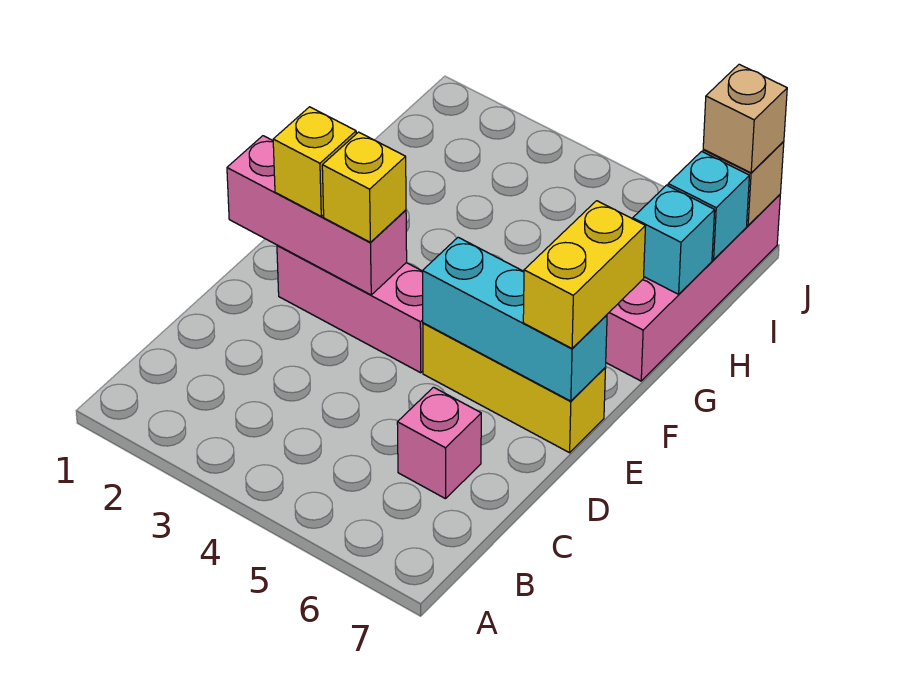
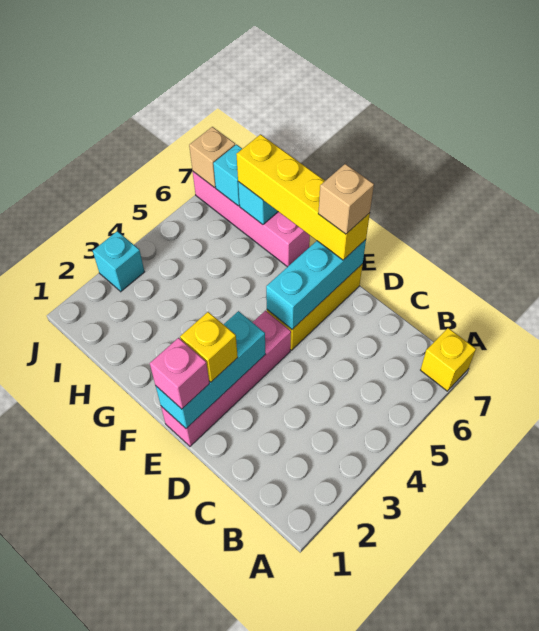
pink 1x1 brick [397,387,481,499] -> pink 1x1 brick moved to [150,338,209,409]
pink 1x3 brick [227,136,407,295] -> cyan 1x3 brick [156,311,266,428]
pink 1x3 brick [277,245,423,373] -> pink 1x4 brick [161,311,291,446]
yellow 1x1 brick [322,132,406,242] -> yellow 1x1 brick moved to [421,328,476,391]
yellow 1x2 brick [523,201,645,348] -> yellow 1x4 brick [236,134,370,260]
none -> cyan 1x1 brick [93,231,145,292]
tan 1x1 brick [703,64,787,173] -> tan 1x1 brick moved to [318,164,374,234]

